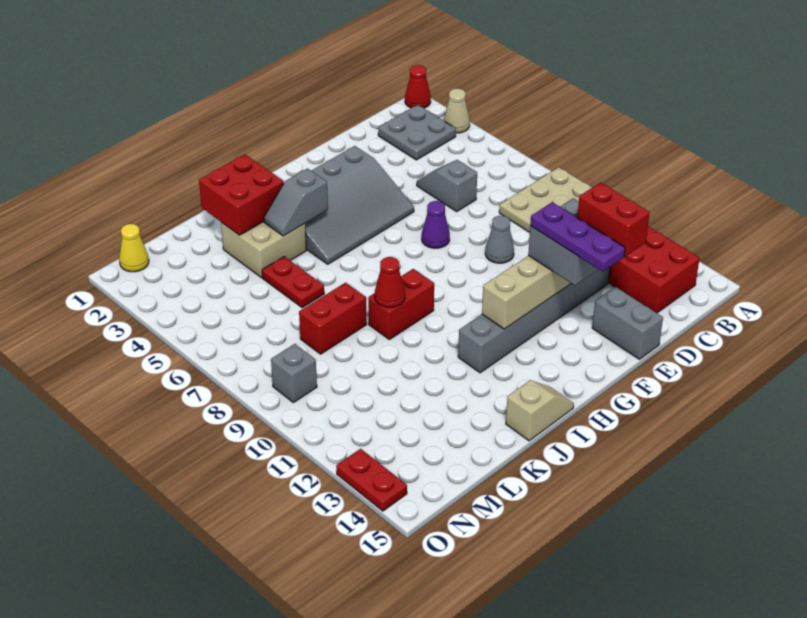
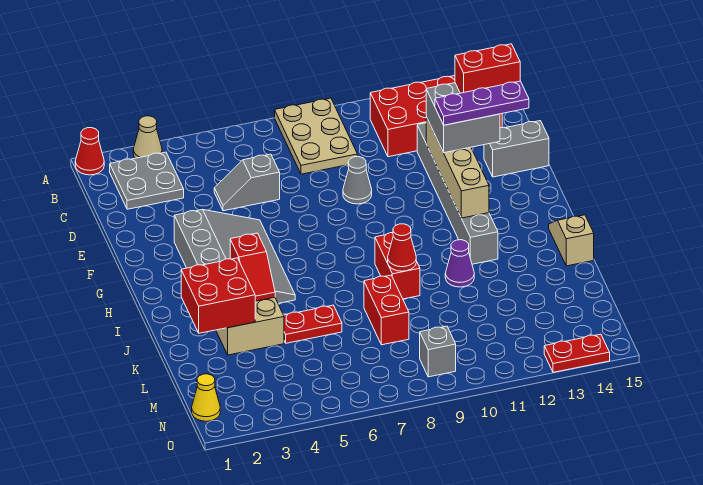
purple 1x1 cone [422,201,450,248] -> purple 1x1 cone moved to [445,240,474,287]
grey 1x2 slope [264,169,328,236] -> red 1x2 slope [230,233,275,301]

